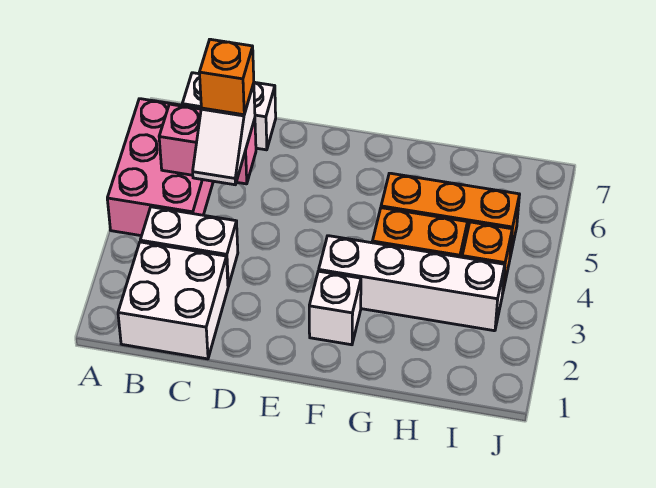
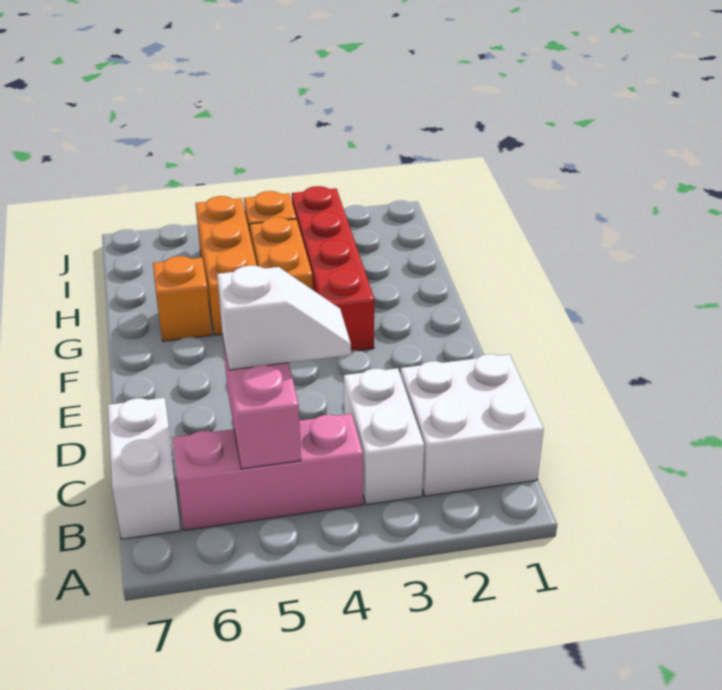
pink 2x3 brick [107,99,213,236] -> pink 1x3 brick [172,414,363,530]
orange 1x1 brick [199,39,254,115] -> orange 1x1 brick moved to [153,256,212,341]
white 1x1 brick [309,271,361,345] -> none
white 1x4 brick [319,236,505,331] -> red 1x4 brick [292,186,374,351]

